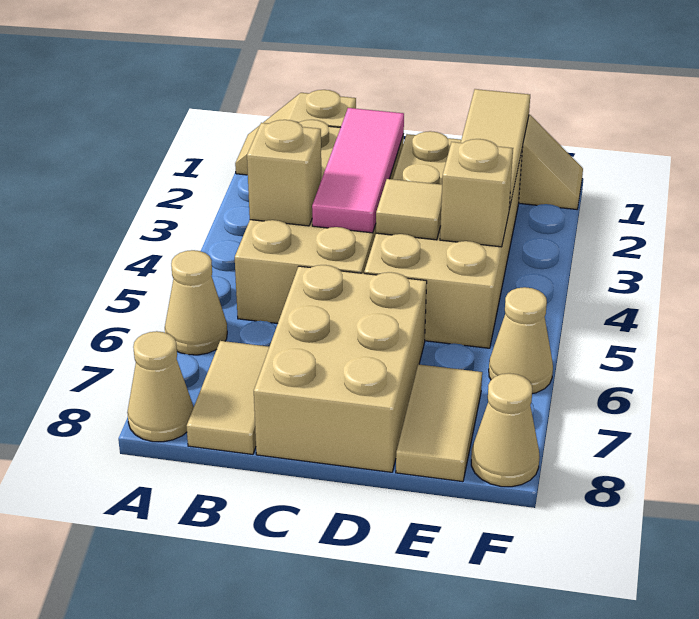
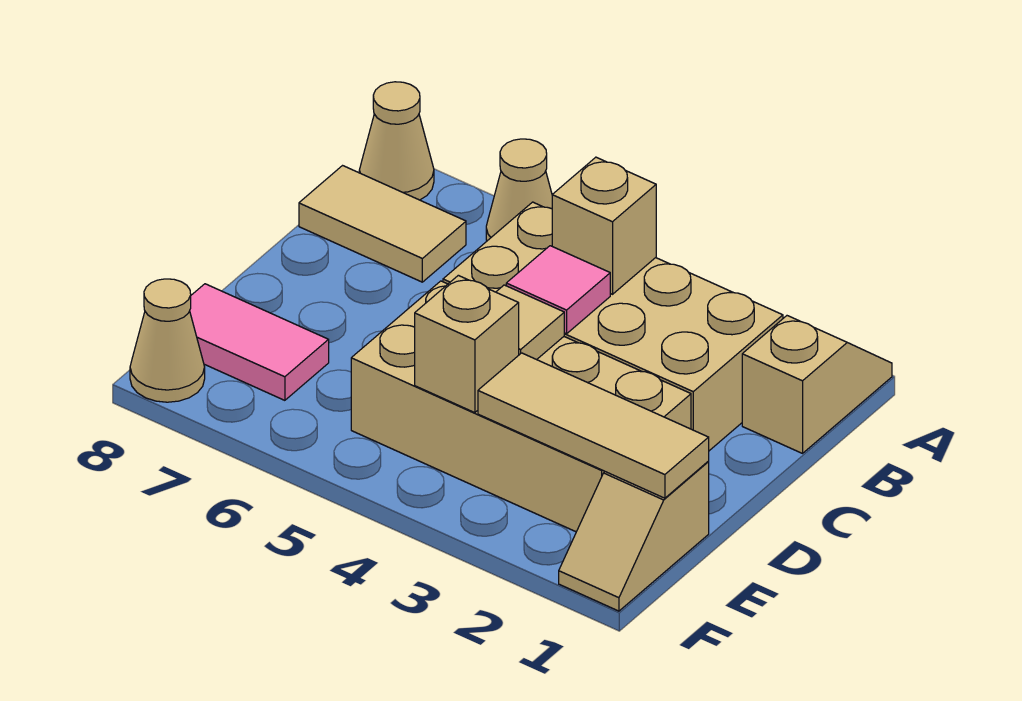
pink 1x3 tile [312,108,404,233] -> pink 1x1 tile [506,246,610,334]
tan 2x3 brick [254,265,427,472] -> none
tan 1x2 tile [396,364,482,482] -> pink 1x2 tile [190,284,329,400]
tan 1x1 cone [489,287,553,393] -> none

